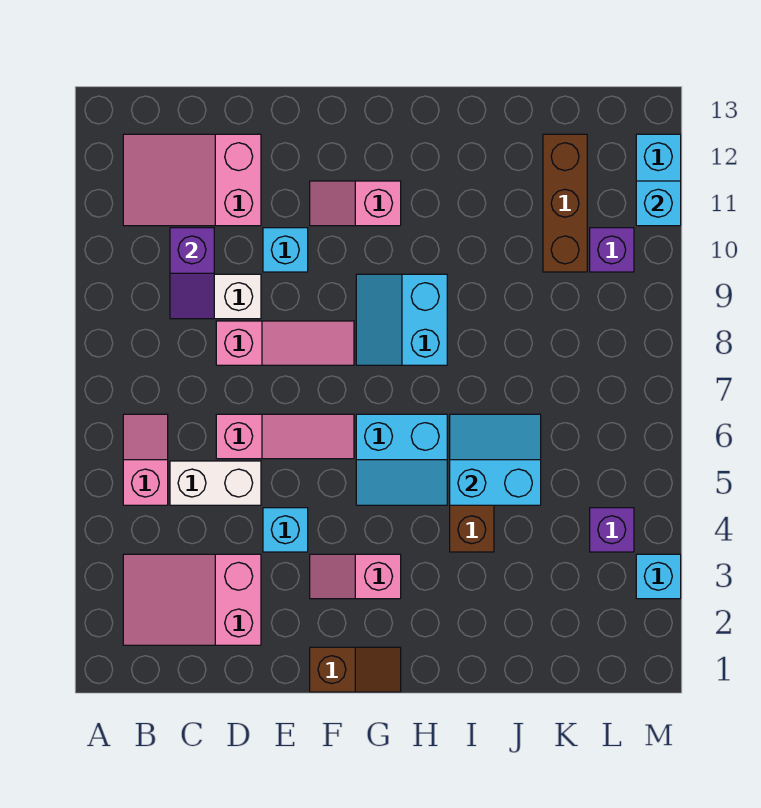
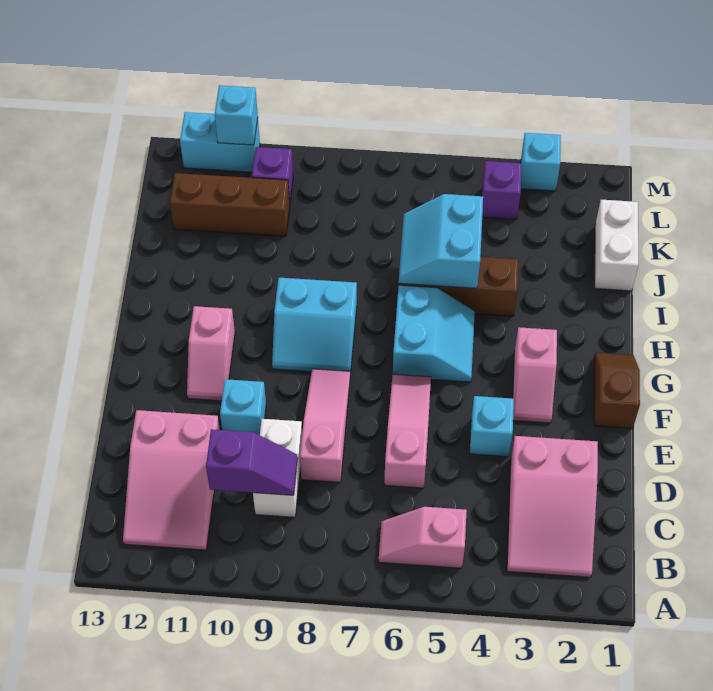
white 1x2 brick [170,461,261,505] -> white 1x2 brick moved to [595,200,638,291]

